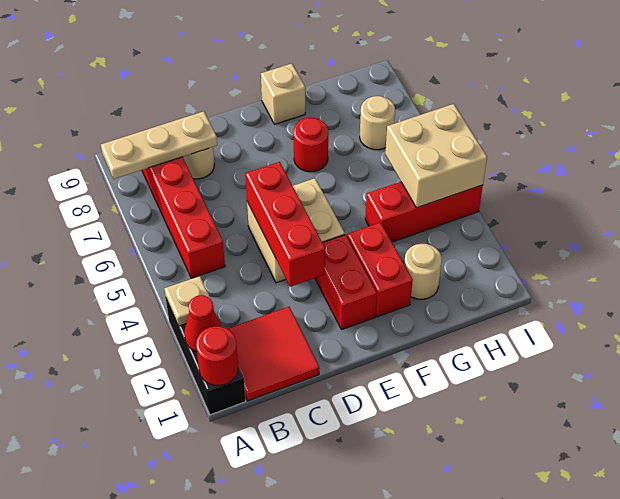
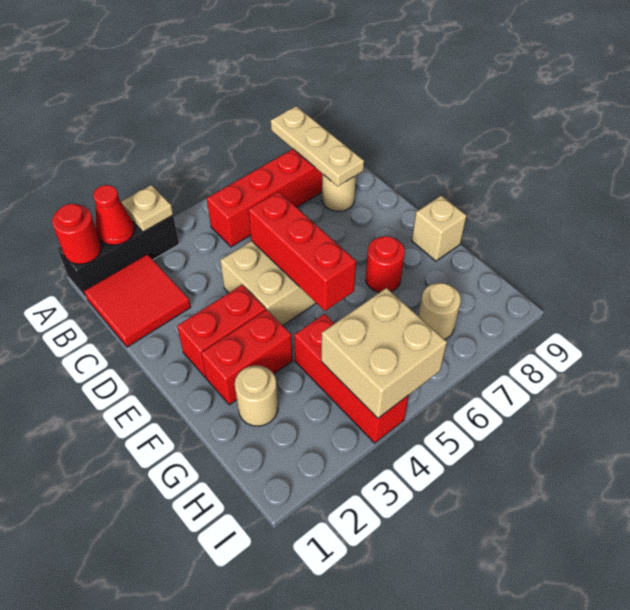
red 1x3 brick [246,162,325,287] -> red 1x3 brick turned to [248,192,356,311]

